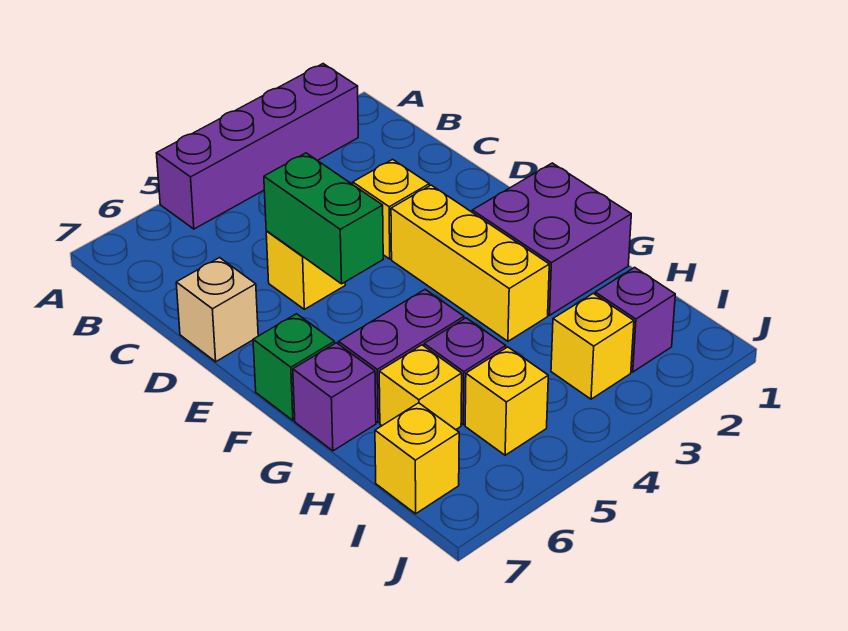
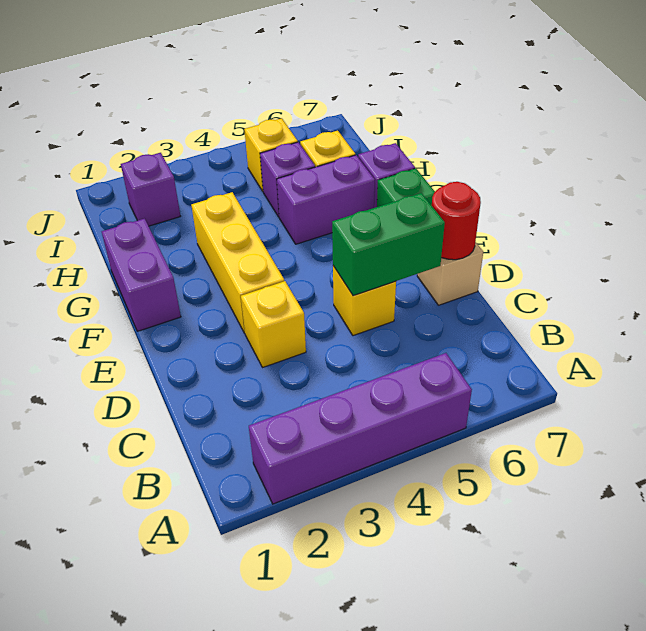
green 1x2 brick [264,153,383,284] -> green 1x2 brick turned to [332,193,445,296]
none -> red 1x1 round brick [432,182,481,260]
purple 2x2 brick [472,163,631,315] -> purple 1x2 brick [102,219,181,331]
yellow 1x1 brick [551,293,634,399] -> none
yellow 1x1 brick [375,403,459,514] -> none

